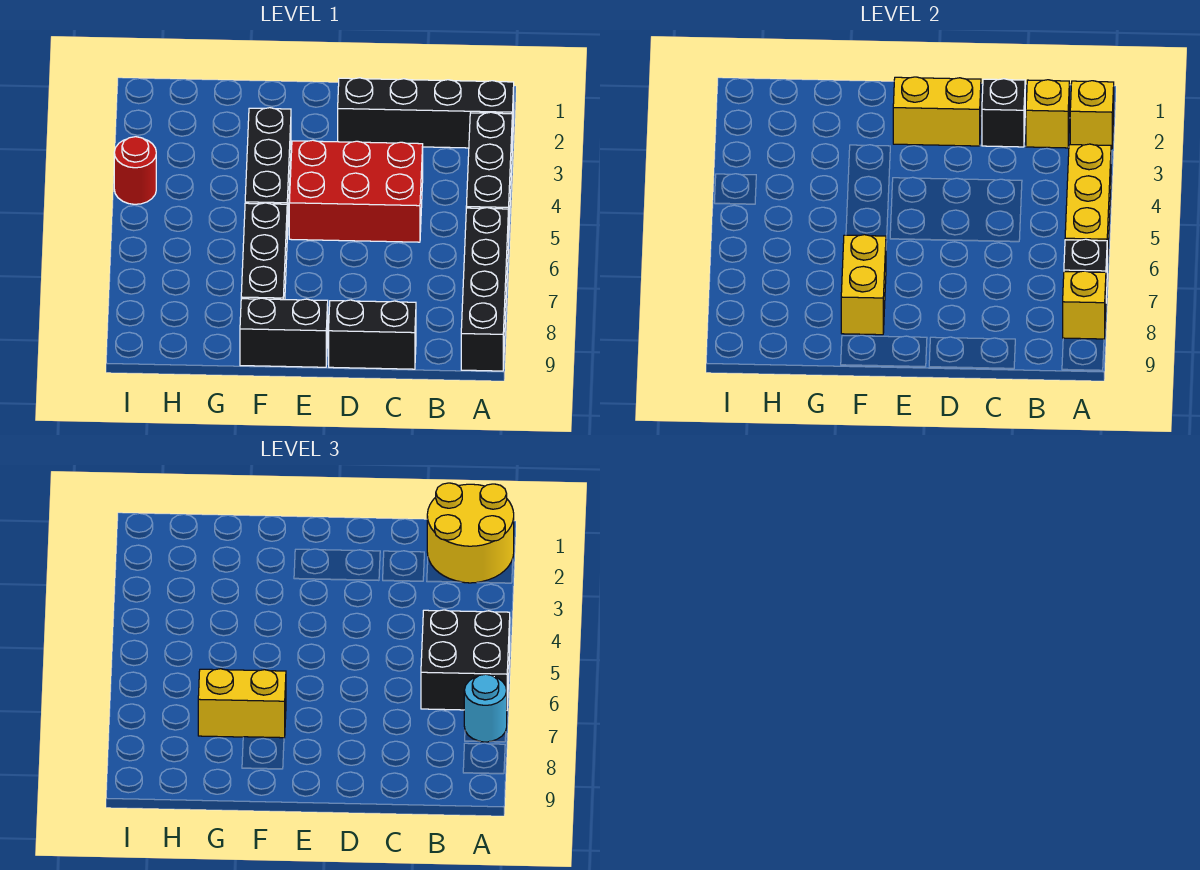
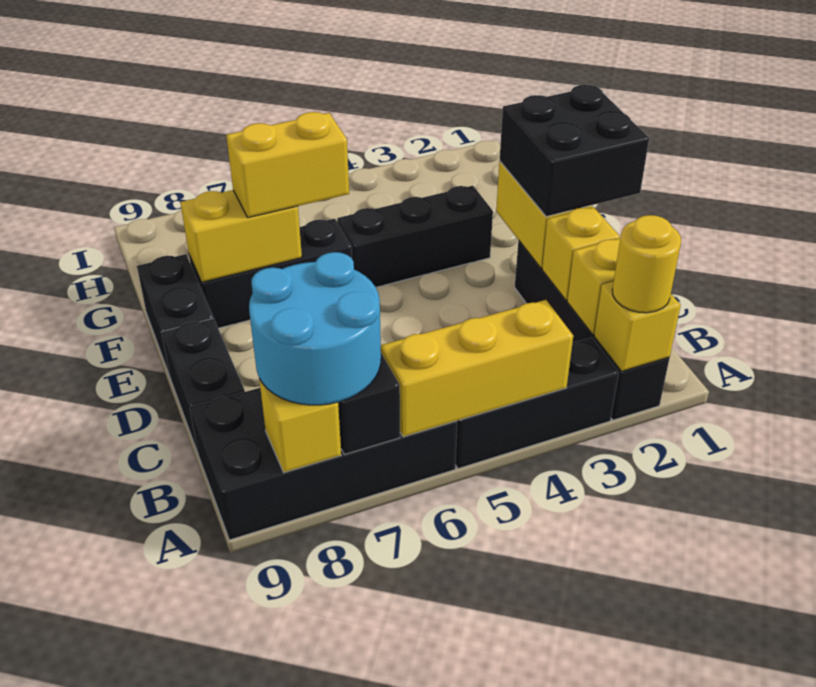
yellow 2x2 round brick [427,483,514,583] -> yellow 1x1 round brick [612,215,681,313]
black 2x2 brick [421,610,510,710] -> black 2x2 brick moved to [500,85,649,217]
black 1x4 brick [461,208,509,371] -> black 2x4 brick [190,388,457,540]
cyan 1x1 round brick [464,674,507,742] -> cyan 2x2 round brick [249,252,381,405]
black 1x1 brick [982,79,1025,147] -> yellow 1x1 brick [542,207,620,301]
red 2x3 brick [289,140,423,242] -> none
yellow 1x2 brick [198,669,286,738] -> yellow 1x2 brick turned to [226,112,349,218]
red 1x1 round brick [114,137,156,204] -> none

